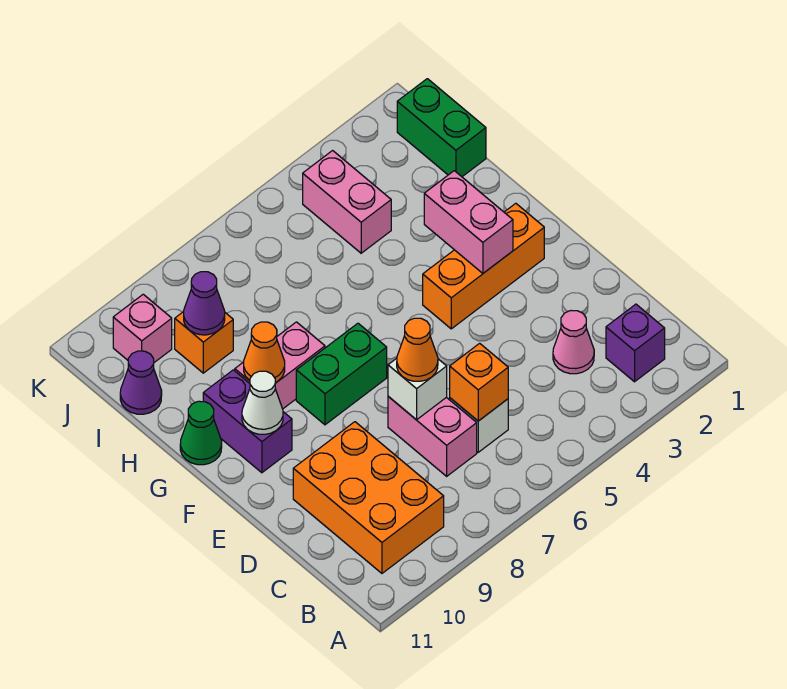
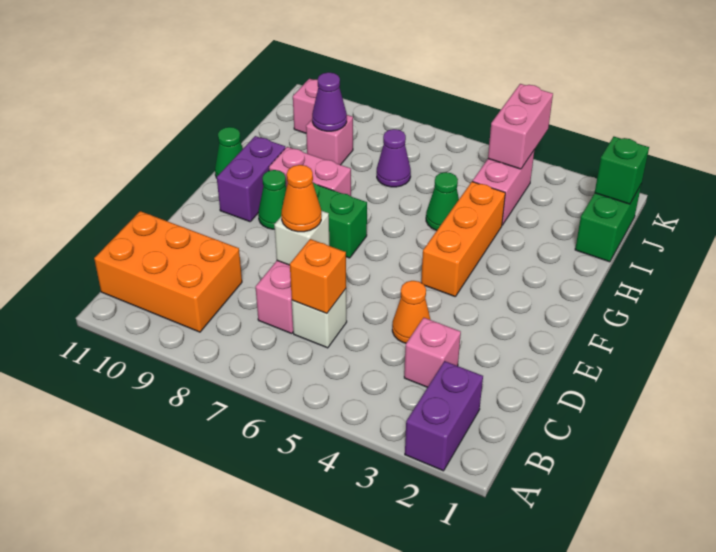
purple 1x1 brick [606,304,665,382] -> purple 1x2 brick [405,361,483,471]
orange 2x3 brick [293,422,444,573] -> orange 2x3 brick turned to [94,211,242,332]
pink 1x1 cone [553,311,594,374] -> pink 1x1 brick [404,318,461,387]
orange 1x3 brick [423,203,544,329] -> orange 1x3 brick turned to [421,182,505,296]
pink 1x2 brick [424,171,513,273] -> pink 1x2 brick moved to [488,84,553,169]
none -> green 1x1 cone [258,170,286,229]
white 1x1 cone [242,371,283,434] -> none
orange 1x1 cone [244,322,285,383] -> orange 1x1 cone moved to [392,281,431,343]
none -> green 1x1 cone [426,172,459,231]
orange 1x1 brick [175,312,233,373] -> pink 1x1 brick [306,115,353,165]
purple 1x1 cone [120,351,162,414] -> purple 1x1 cone moved to [377,129,411,187]
none -> green 1x1 brick [595,137,649,204]

